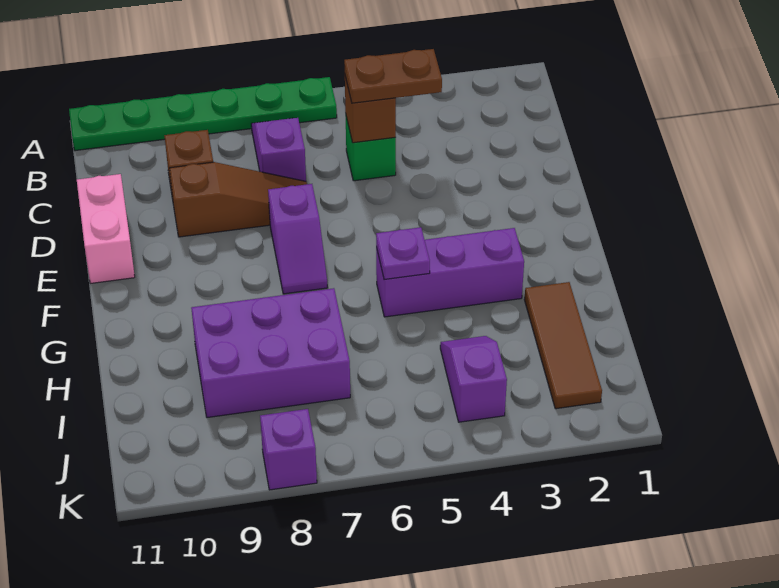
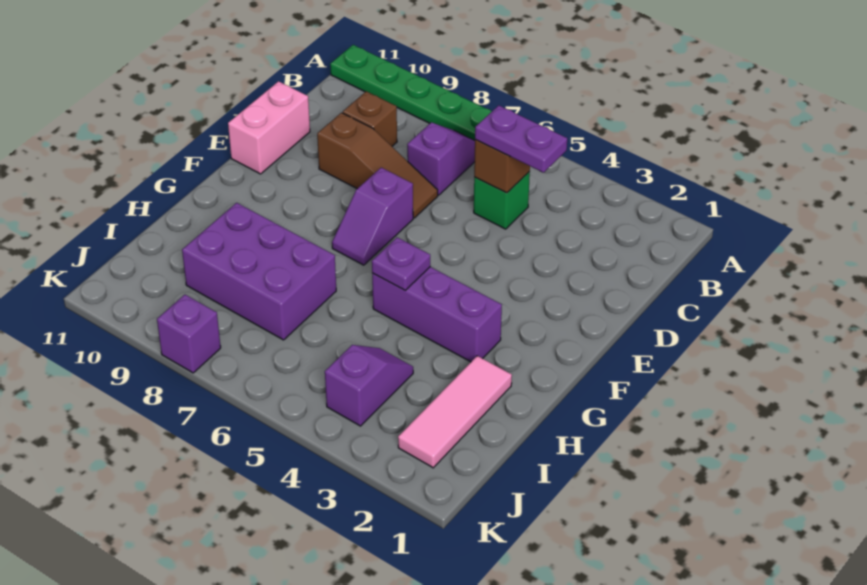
brown 1x2 plate [344,49,442,103] -> purple 1x2 plate [475,105,567,173]
brown 1x3 tile [524,282,602,409] -> pink 1x3 tile [398,356,512,468]

